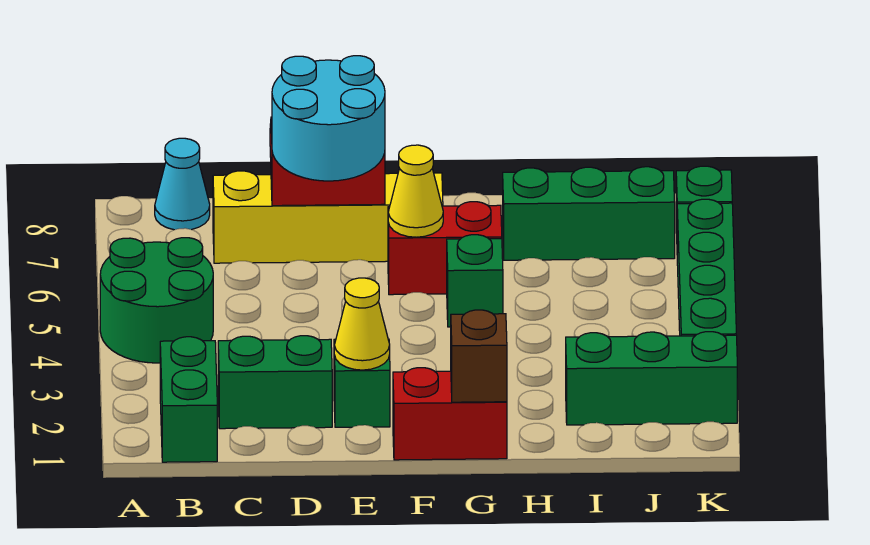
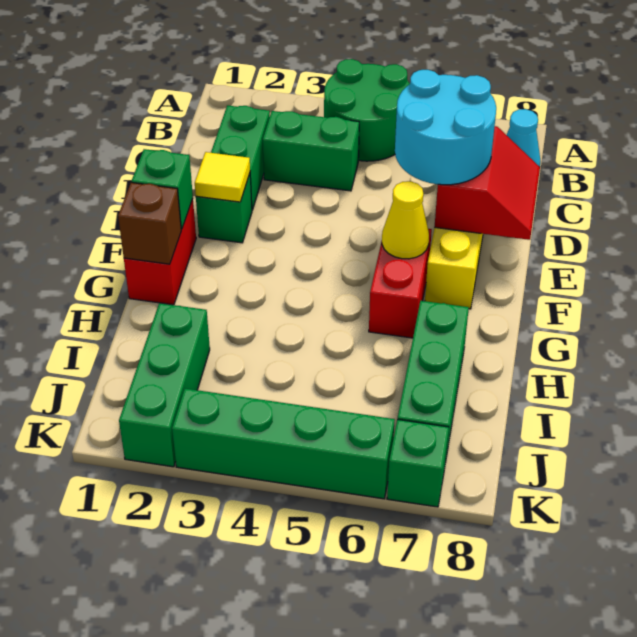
green 1x2 brick [160,337,217,462] -> green 1x2 brick moved to [263,111,359,191]
yellow 1x1 cone [334,278,390,370] -> yellow 1x1 tile [195,152,250,202]
green 1x1 brick [447,235,503,327] -> green 1x1 brick moved to [132,149,193,229]

